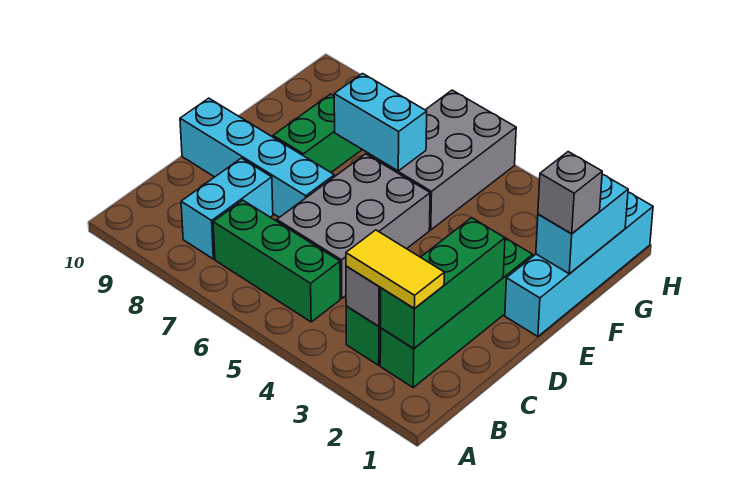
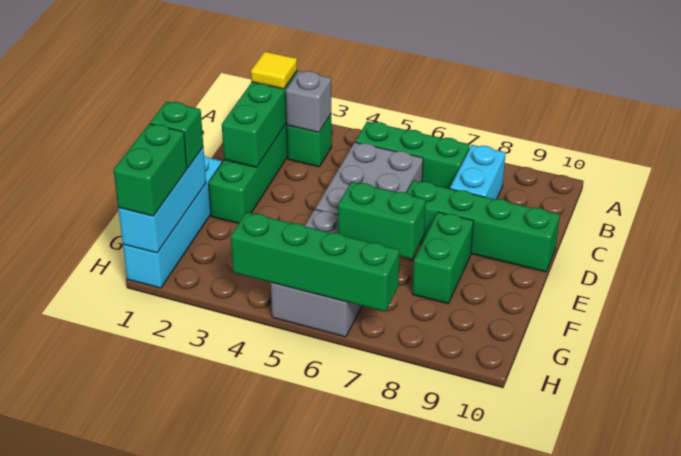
yellow 1x2 tile [346,230,444,308] -> yellow 1x1 tile [251,52,297,89]
cyan 1x4 brick [180,98,334,217] -> green 1x4 brick [407,180,560,272]
cyan 1x2 brick [536,174,628,274] -> cyan 1x3 brick [118,148,206,253]
grey 1x1 brick [538,152,602,234] -> green 1x1 brick [150,101,203,168]
cyan 1x2 brick [334,74,427,171] -> green 1x2 brick [338,182,426,259]
none -> green 1x2 brick [114,124,187,216]
none -> green 1x4 brick [231,212,400,312]

